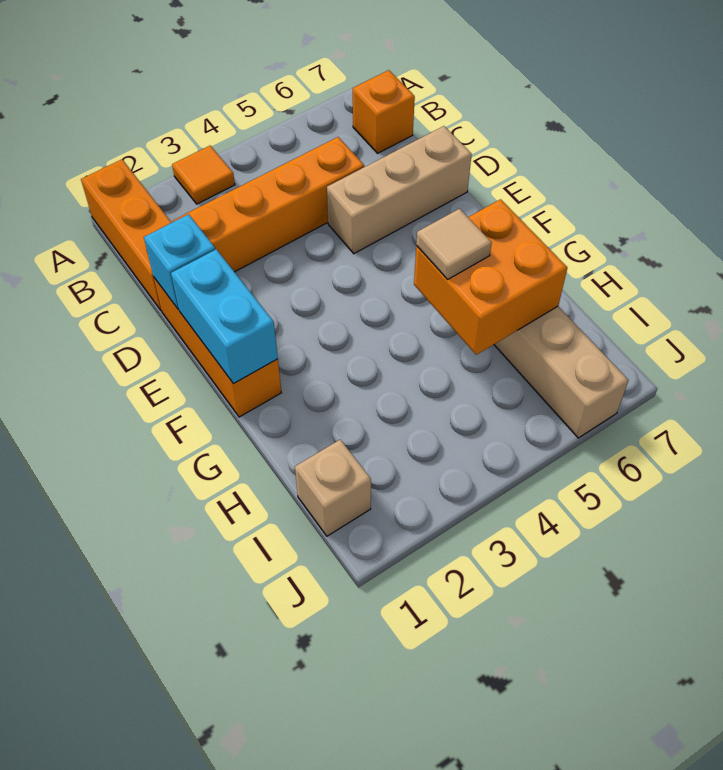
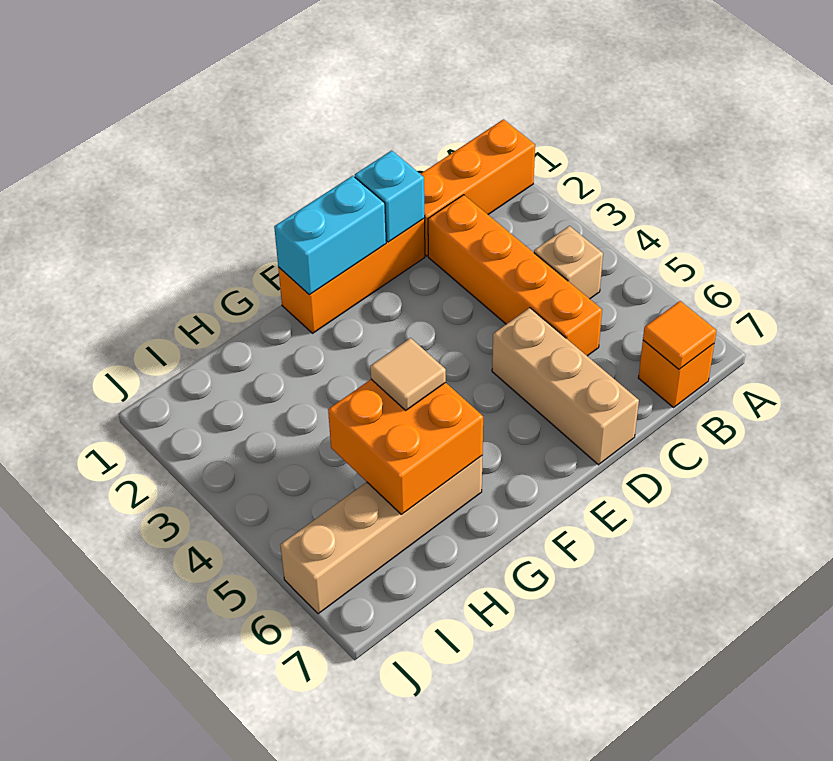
orange 1x1 tile [172,146,235,204] -> orange 1x1 tile moved to [643,301,717,369]
tan 1x1 brick [295,440,371,536] -> tan 1x1 brick moved to [534,226,603,299]

